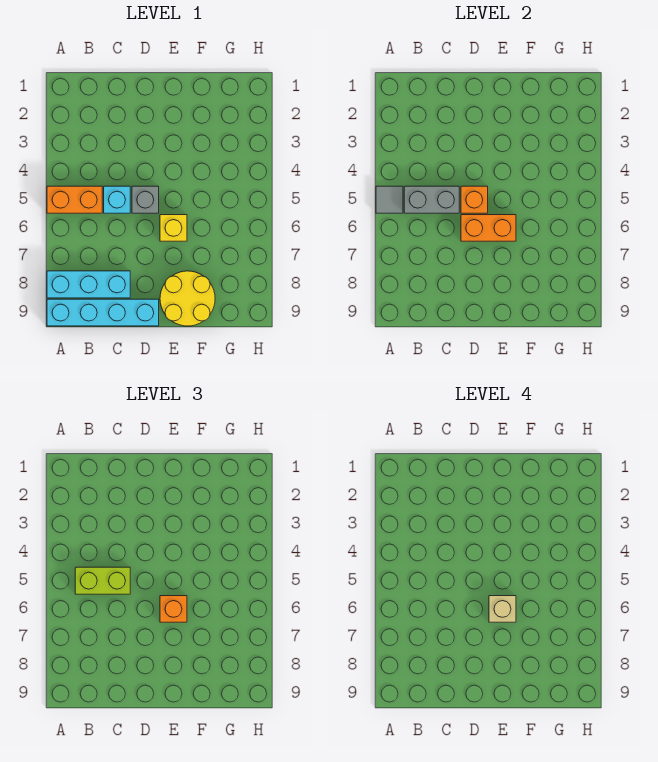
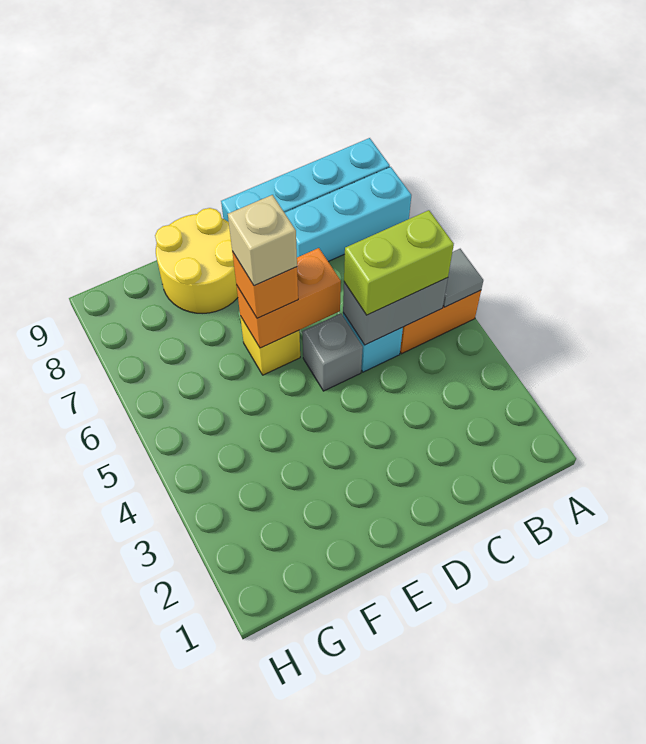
orange 1x1 brick [461,186,488,213] -> none

